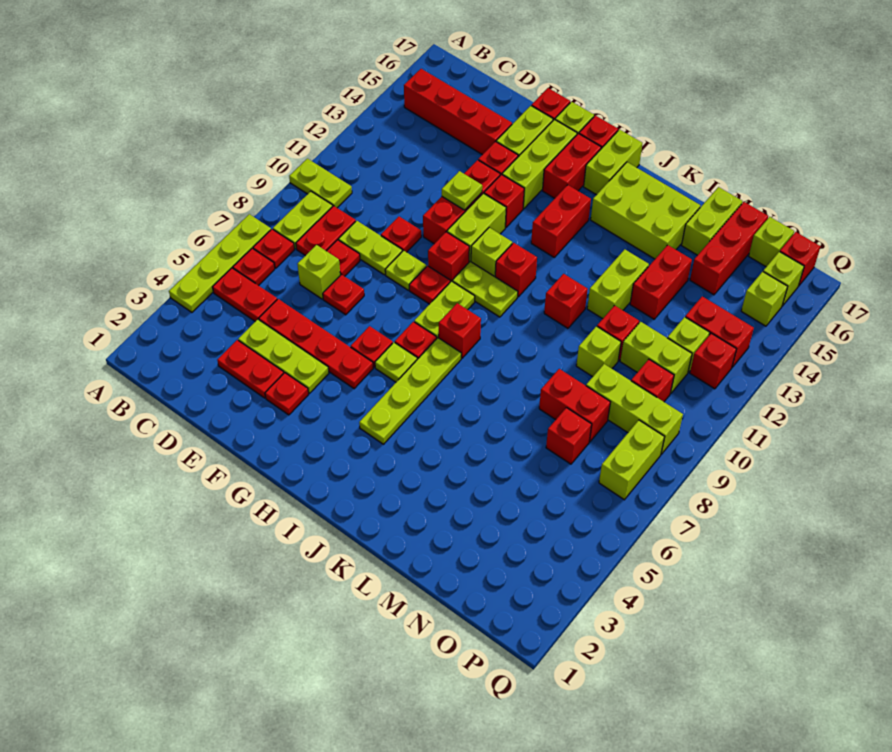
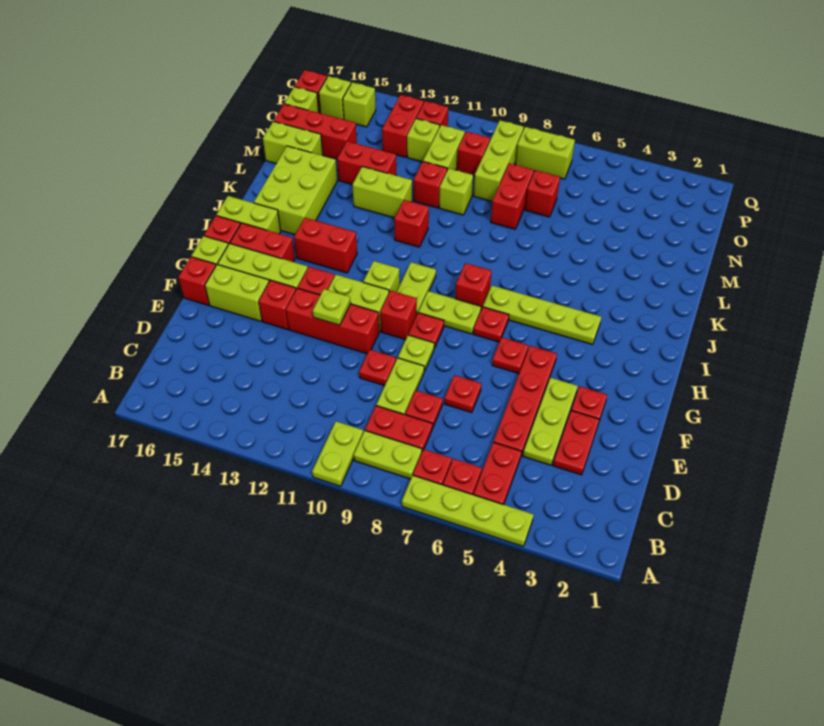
red 1x4 brick [404,69,512,155] -> none
lime 1x1 brick [297,245,340,299] -> none
lime 1x1 plate [375,342,417,382] -> none
red 1x1 brick [495,243,537,297] -> none

